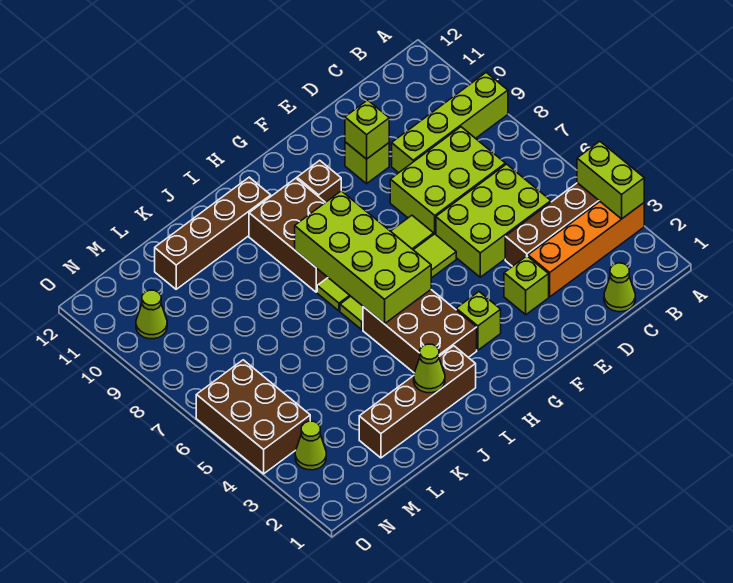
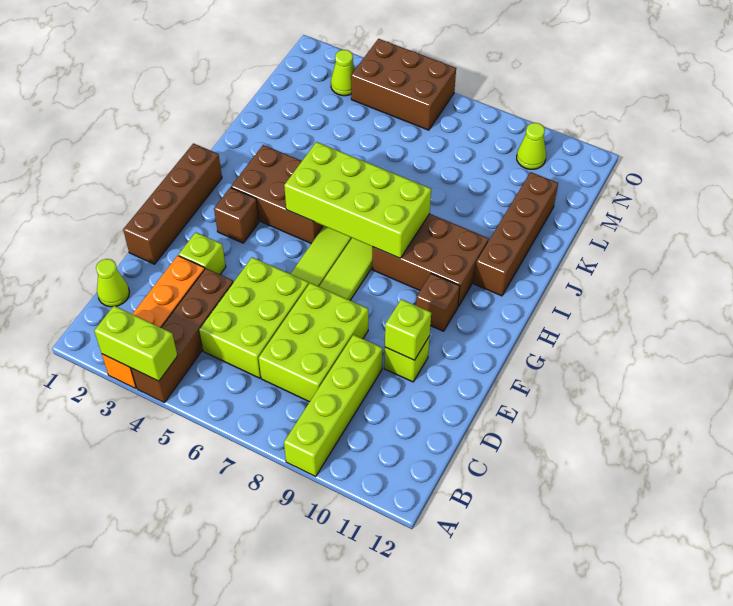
lime 1x1 brick [456,292,501,350] -> brown 1x1 brick [214,188,259,243]
brown 1x4 brick [359,346,476,458] -> brown 1x4 brick moved to [123,143,222,264]
lime 1x1 cone [414,344,445,393] -> none

